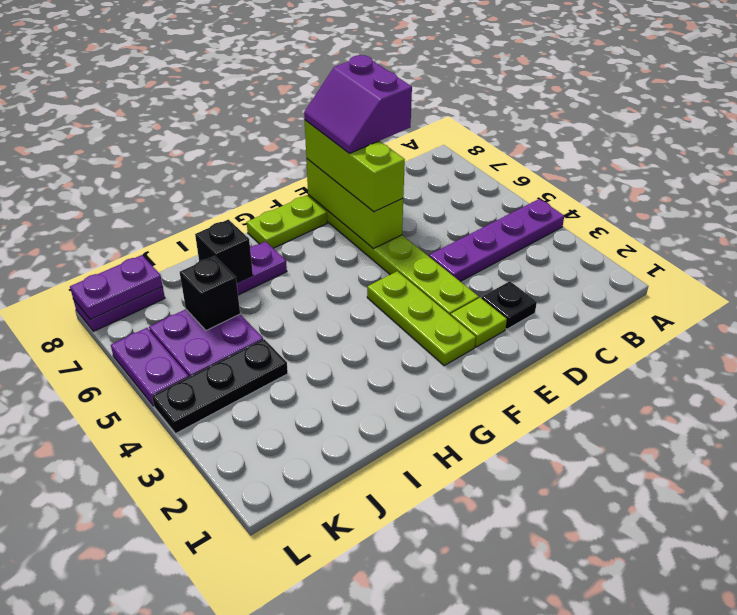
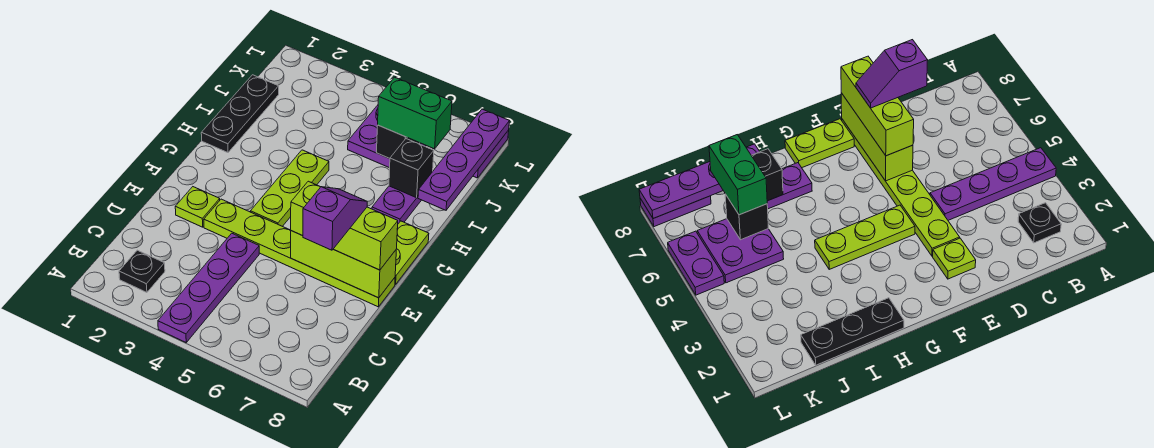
black 1x1 plate [481,281,537,329] -> black 1x1 plate moved to [119,250,165,292]
purple 2x2 slope [304,55,412,153] -> purple 1x2 slope [303,187,367,250]
lime 1x3 plate [367,271,476,366] -> lime 1x3 plate turned to [251,150,329,226]
black 1x3 plate [152,339,288,433] -> black 1x3 plate moved to [201,75,279,153]
none -> green 1x2 brick [378,77,452,149]
purple 1x2 plate [70,255,163,320] -> purple 1x4 plate [418,109,509,210]

